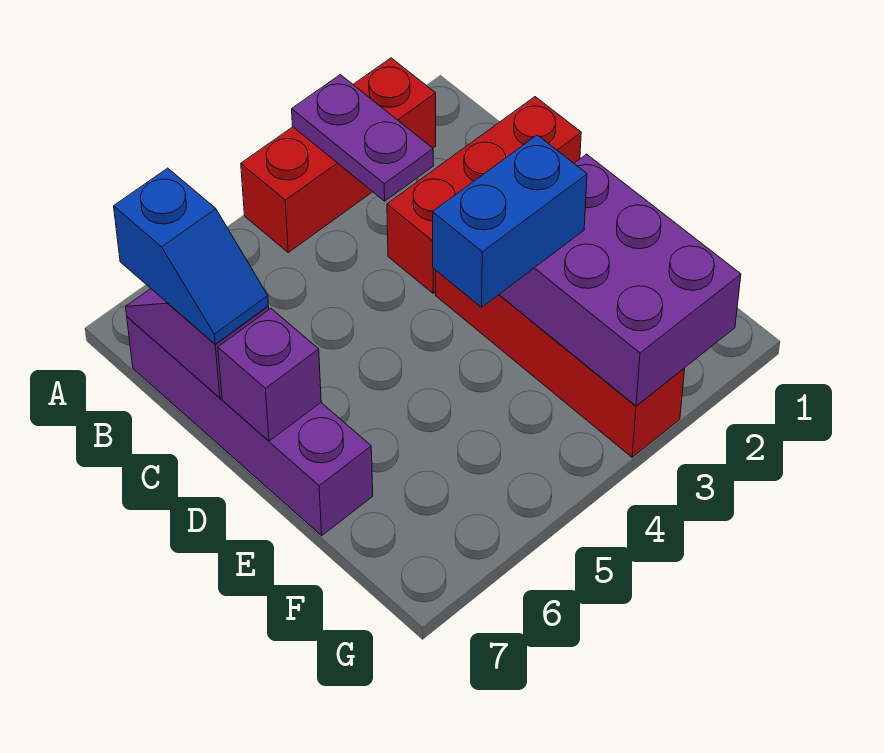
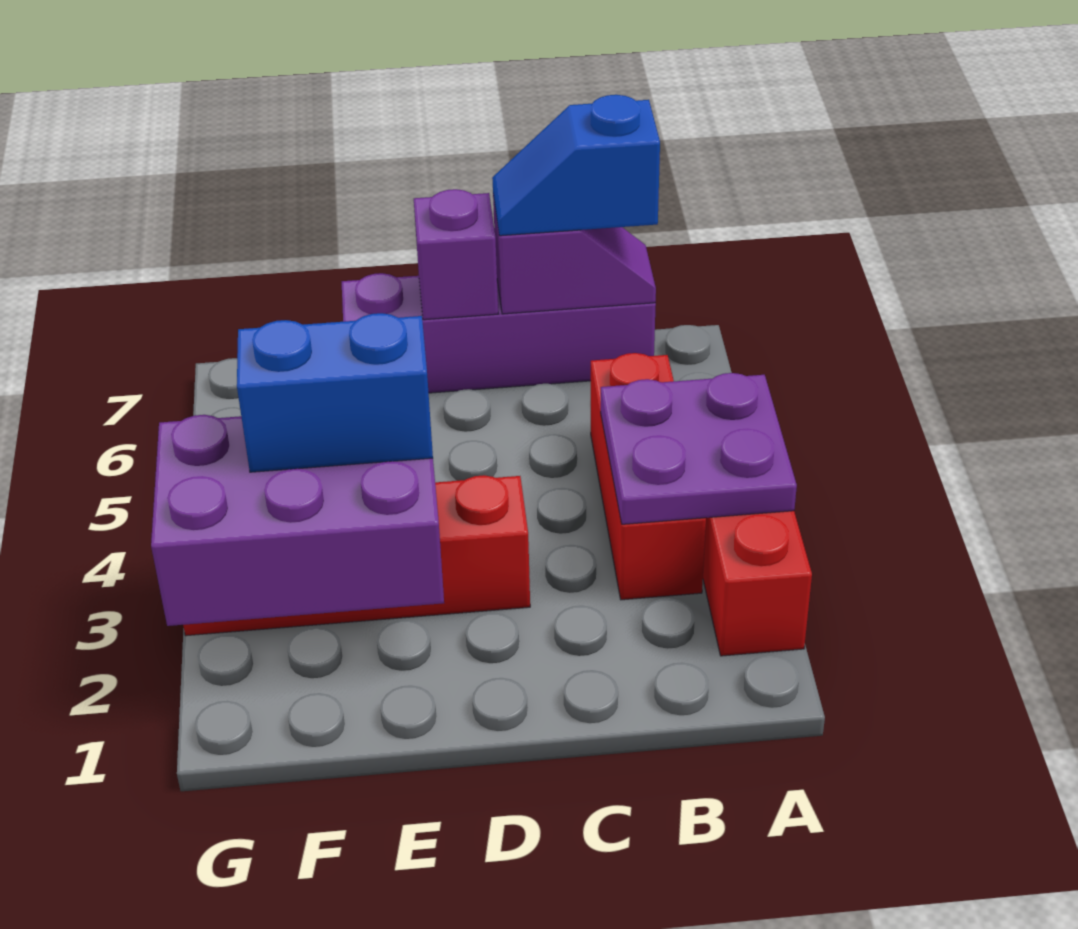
purple 1x2 plate [292,75,433,201] -> purple 2x2 plate [601,373,797,524]
red 1x3 brick [387,97,581,293] -> red 1x3 brick moved to [591,353,706,600]
blue 1x2 brick [433,135,587,307] -> blue 1x2 brick turned to [237,313,433,472]

